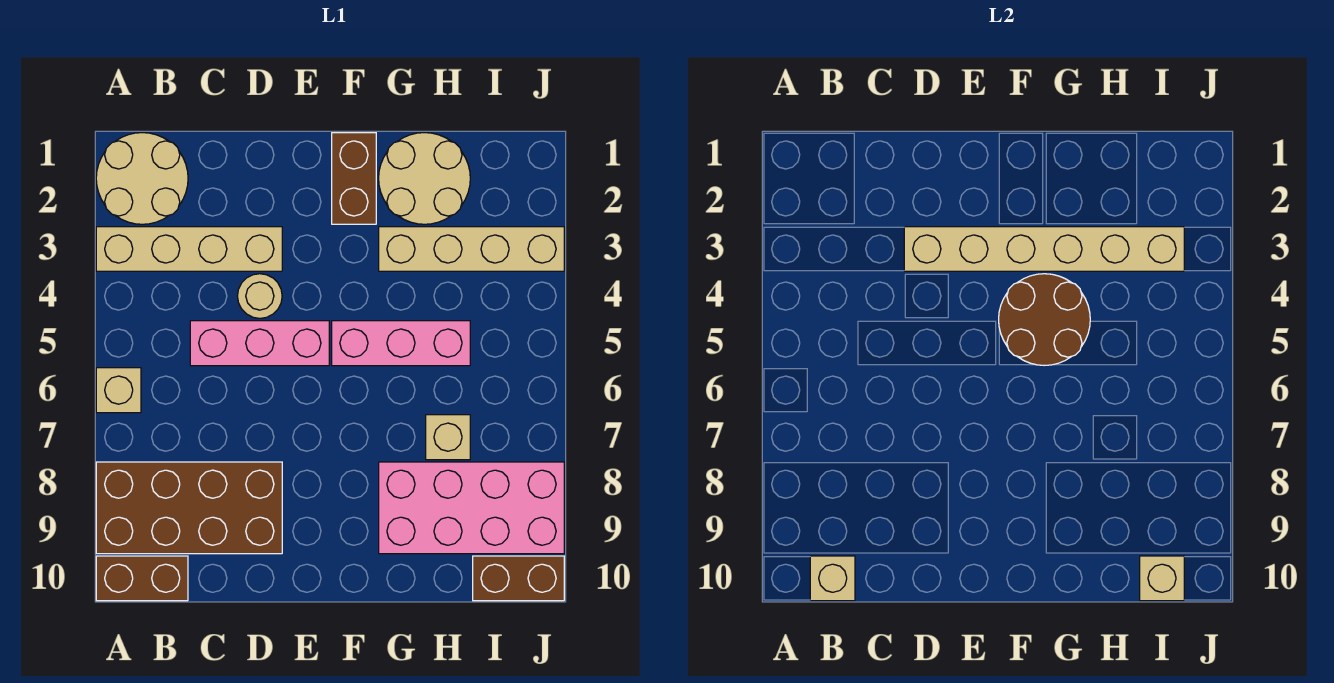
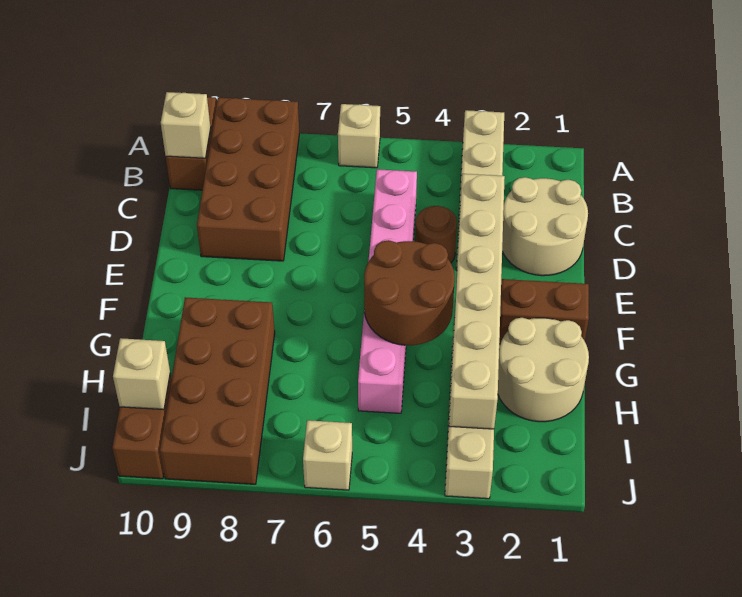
tan 2x2 round brick [96,133,188,224] -> tan 2x2 round brick moved to [502,177,588,276]
tan 1x1 round brick [238,274,282,318] -> brown 1x1 round brick [415,206,457,263]
pink 2x4 brick [379,462,564,554] -> brown 2x4 brick [160,298,275,484]
tan 1x1 brick [426,415,470,460] -> tan 1x1 brick moved to [303,420,352,490]

